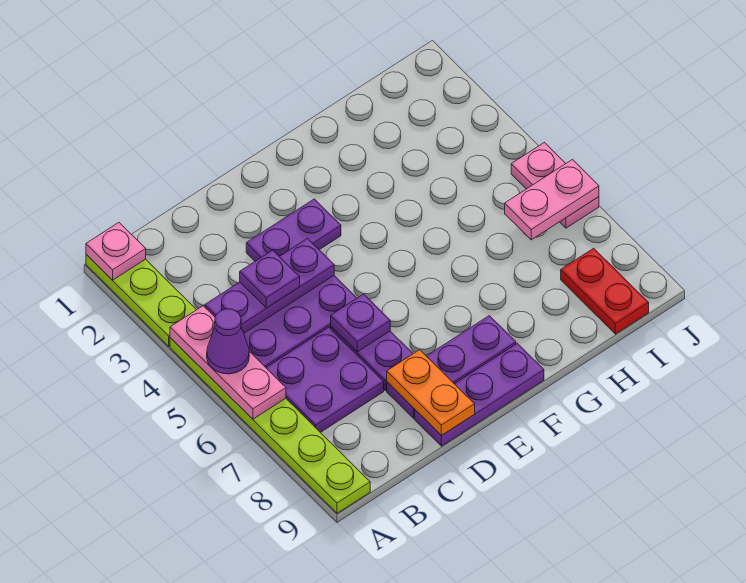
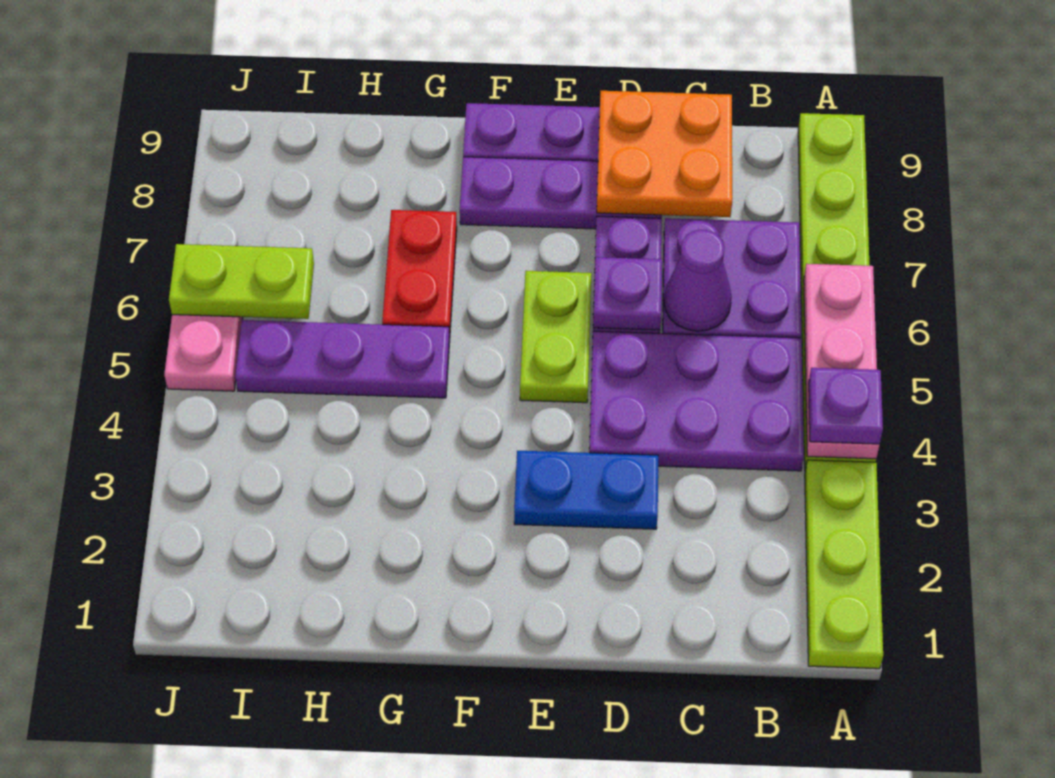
pink 1x1 plate [86,223,146,280] -> none
purple 1x1 cone [207,309,249,374] -> purple 1x1 cone moved to [664,230,732,331]
purple 1x3 plate [205,239,334,333] -> purple 1x3 plate moved to [235,320,450,398]
purple 1x1 plate [240,250,300,308] -> purple 1x1 plate moved to [809,368,883,444]
purple 1x2 plate [246,199,341,261] -> blue 1x2 plate [514,451,658,529]
orange 1x2 plate [387,350,475,436] -> orange 2x2 plate [597,91,732,217]
none -> lime 1x2 plate [520,271,591,403]
pink 1x2 plate [505,160,599,240] -> lime 1x2 plate [169,244,314,319]
red 1x2 plate [561,248,649,334] -> red 1x2 plate moved to [382,210,457,338]

